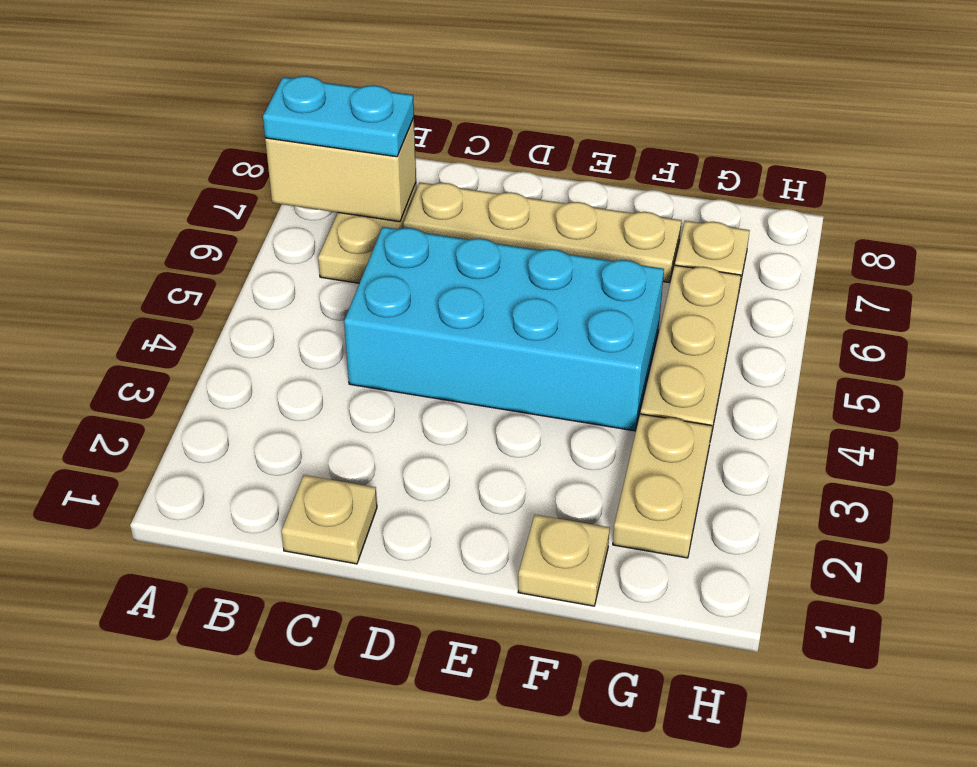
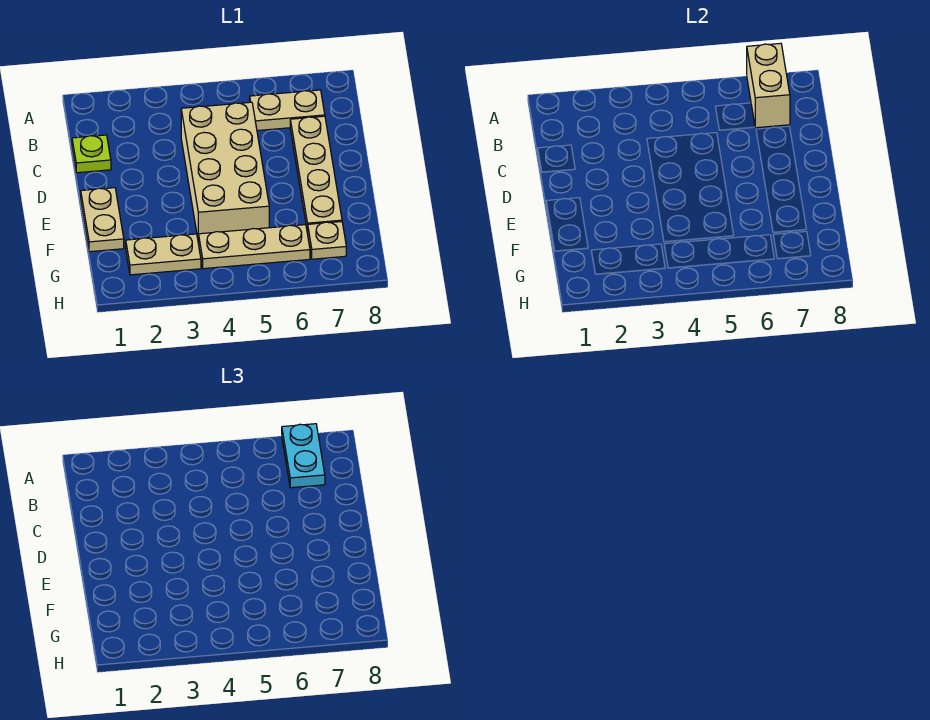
tan 1x1 plate [281,475,377,564] -> lime 1x1 plate [72,135,111,173]
cyan 2x4 brick [344,227,664,431] -> tan 2x4 brick [181,102,269,242]
tan 1x1 plate [518,515,610,606] -> tan 1x2 plate [81,188,124,252]

